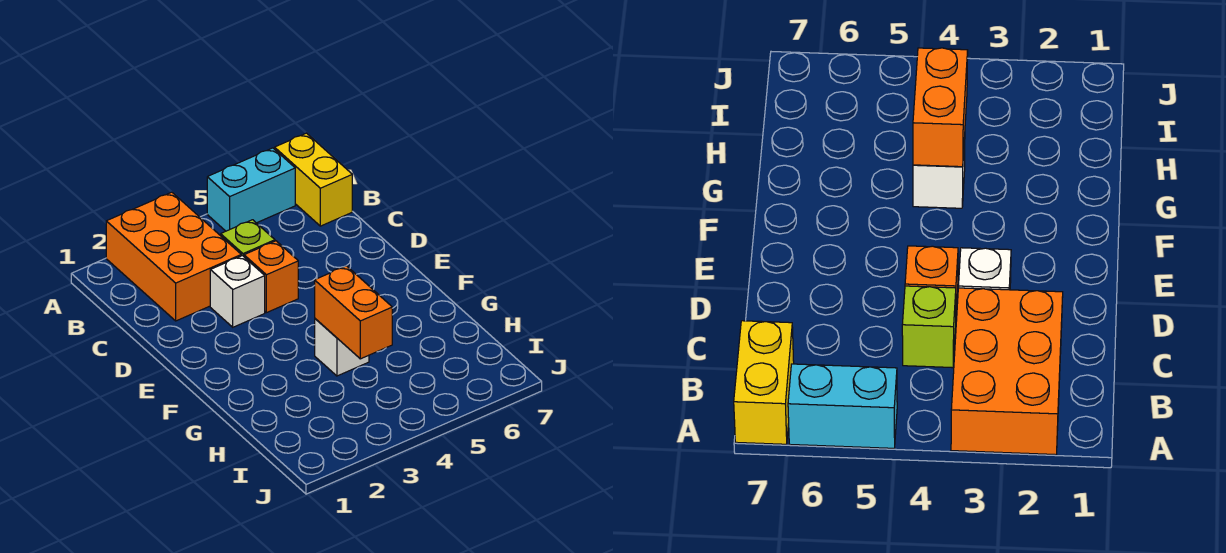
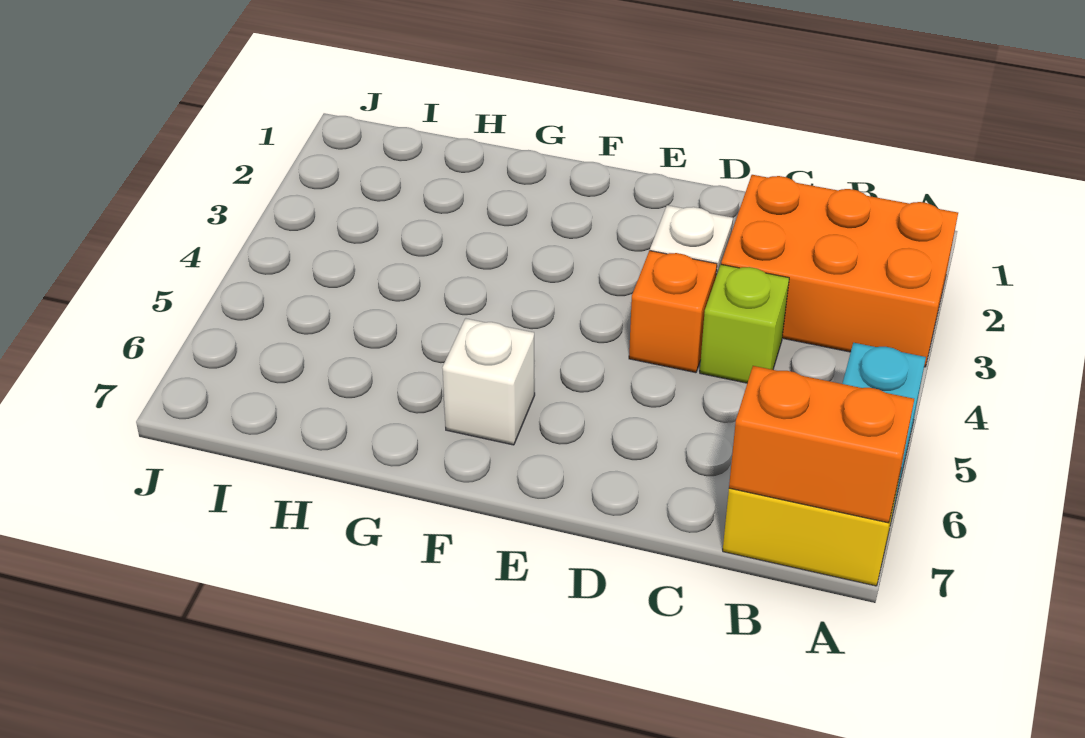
white 1x1 brick [315,319,369,376] -> white 1x1 brick moved to [442,318,535,445]
orange 1x2 brick [315,266,392,359] -> orange 1x2 brick moved to [729,366,914,523]

